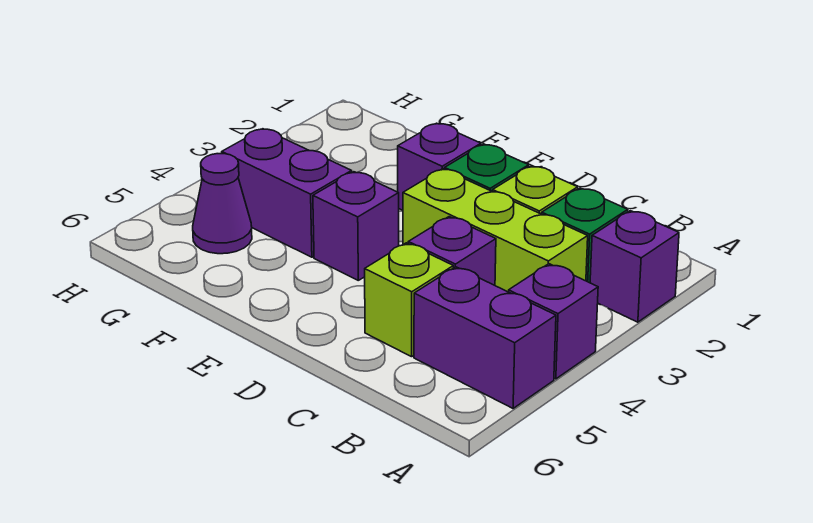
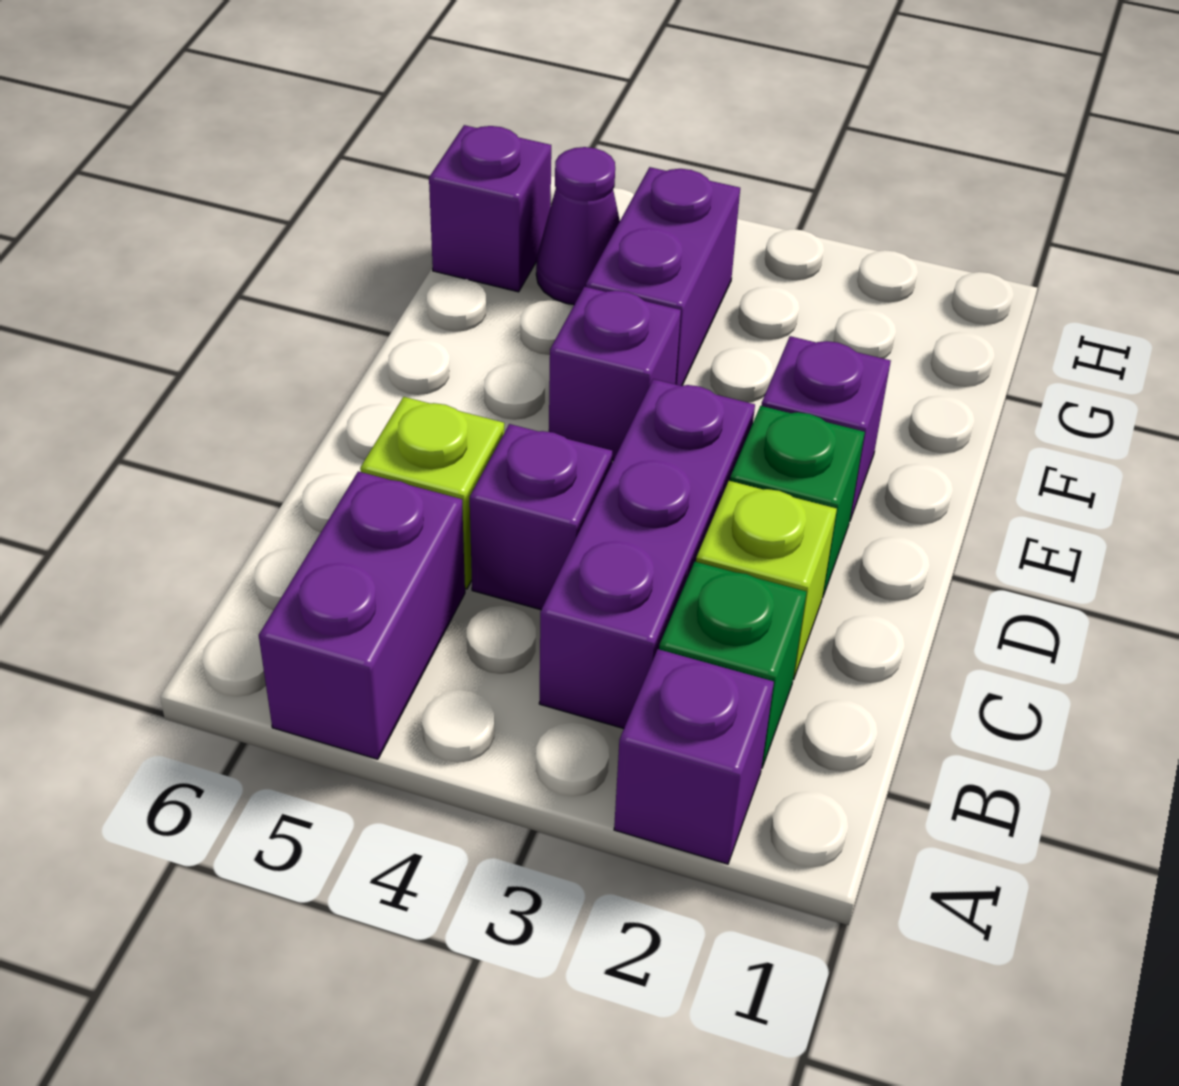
purple 1x1 brick [509,264,598,379] -> purple 1x1 brick moved to [429,125,551,292]
lime 1x3 brick [403,169,588,292] -> purple 1x3 brick [539,379,755,728]

